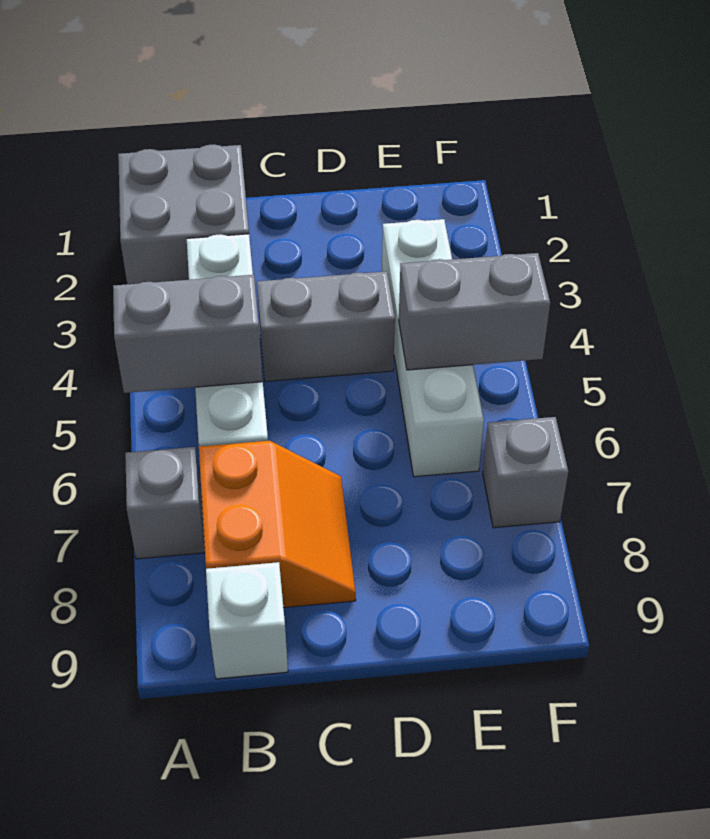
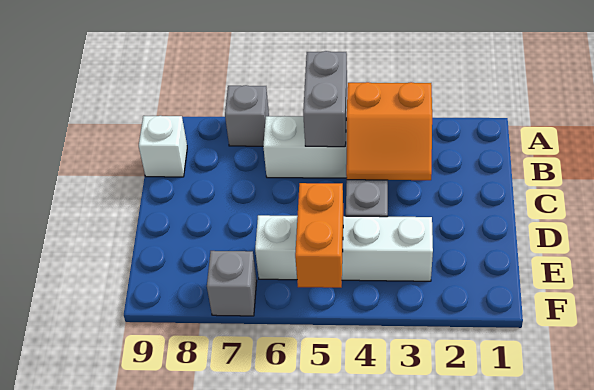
grey 2x2 brick [118,145,249,284] -> none
orange 2x2 slope [199,441,356,608] -> orange 2x2 slope moved to [346,82,432,180]
grey 1x2 brick [399,253,550,370] -> orange 1x2 brick [295,183,343,288]

